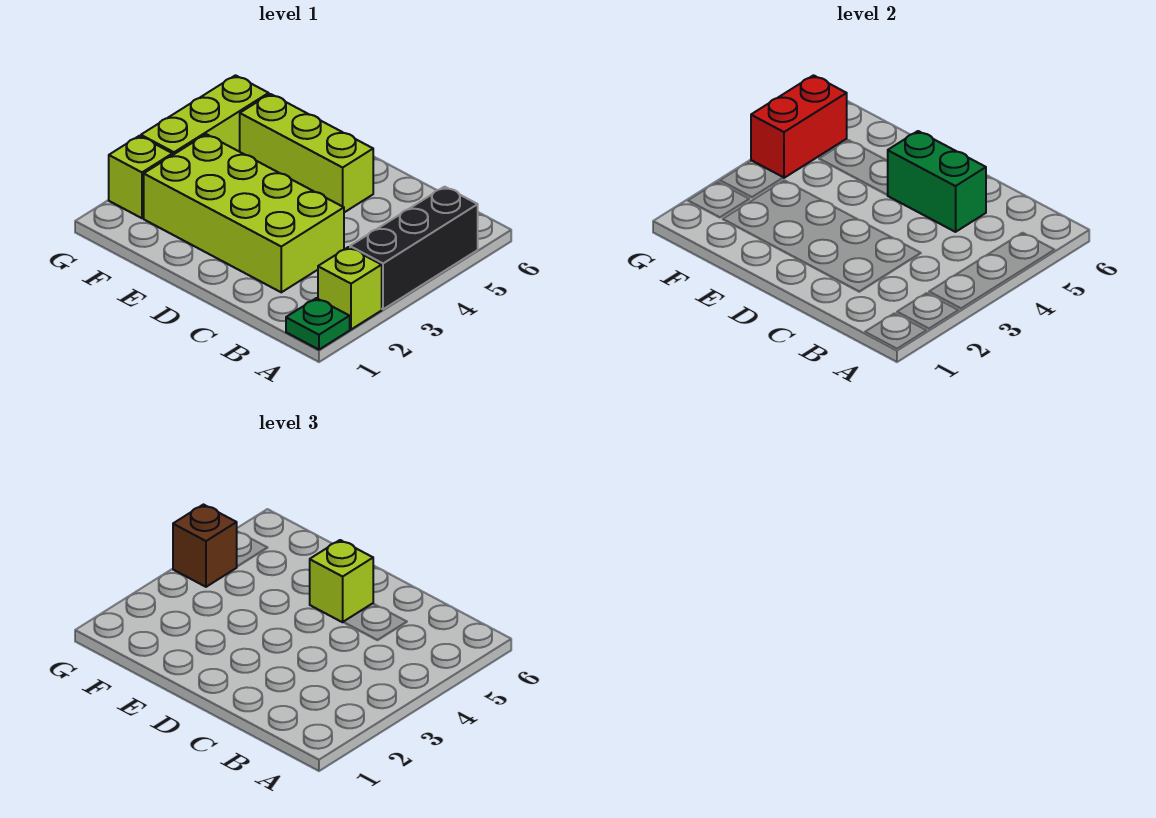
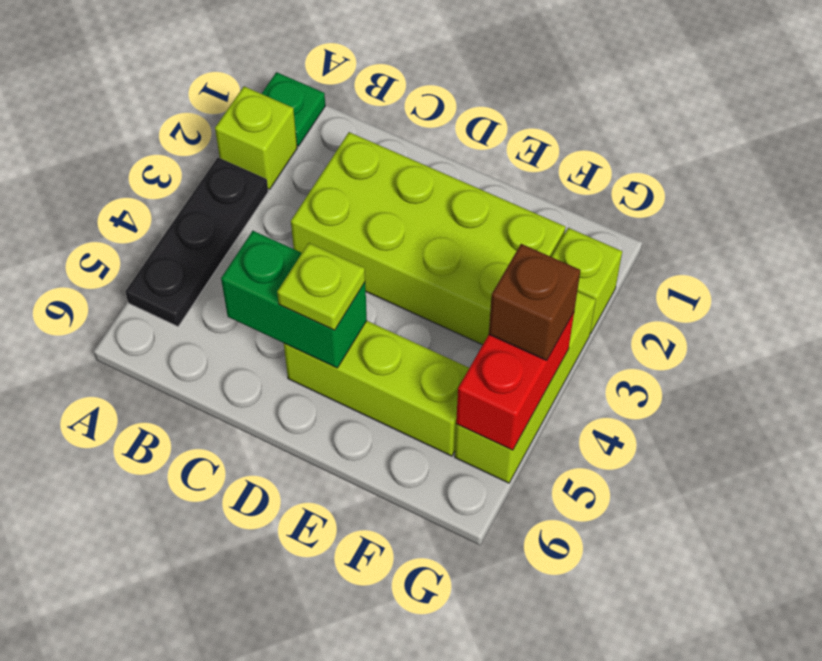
black 1x3 brick [350,187,478,309] -> black 1x3 plate [125,158,268,326]
lime 1x1 brick [310,540,373,622] -> lime 1x1 plate [277,243,365,330]

